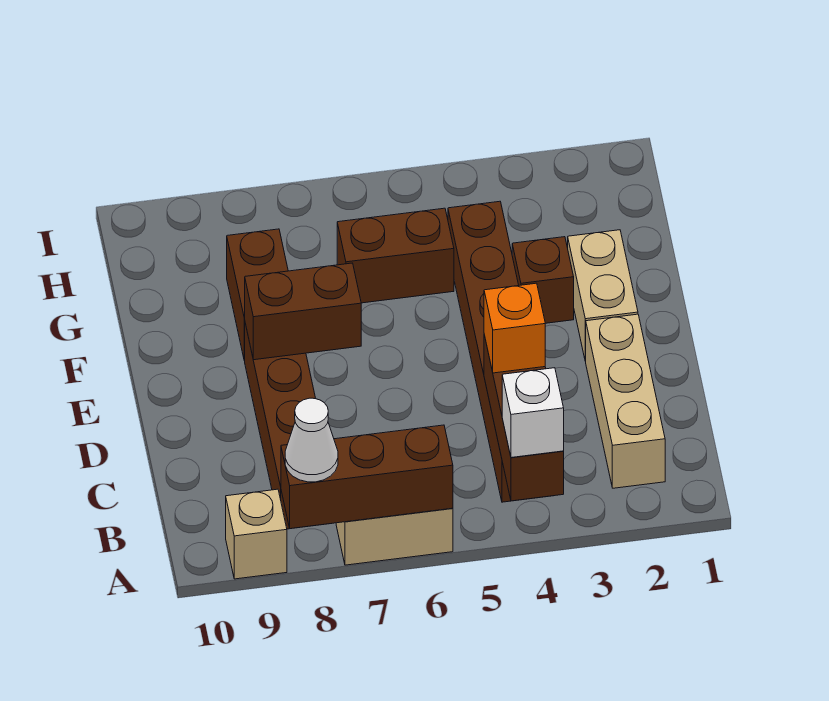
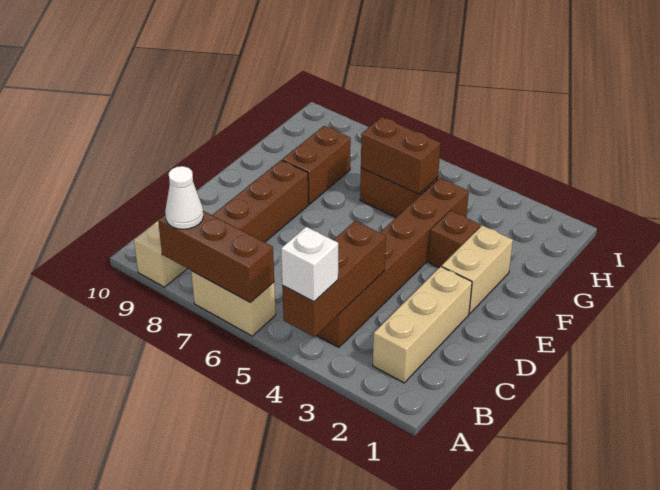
orange 1x1 brick [484,283,545,373] -> none
brown 1x2 brick [245,263,361,360] -> brown 1x2 brick moved to [361,117,441,194]

